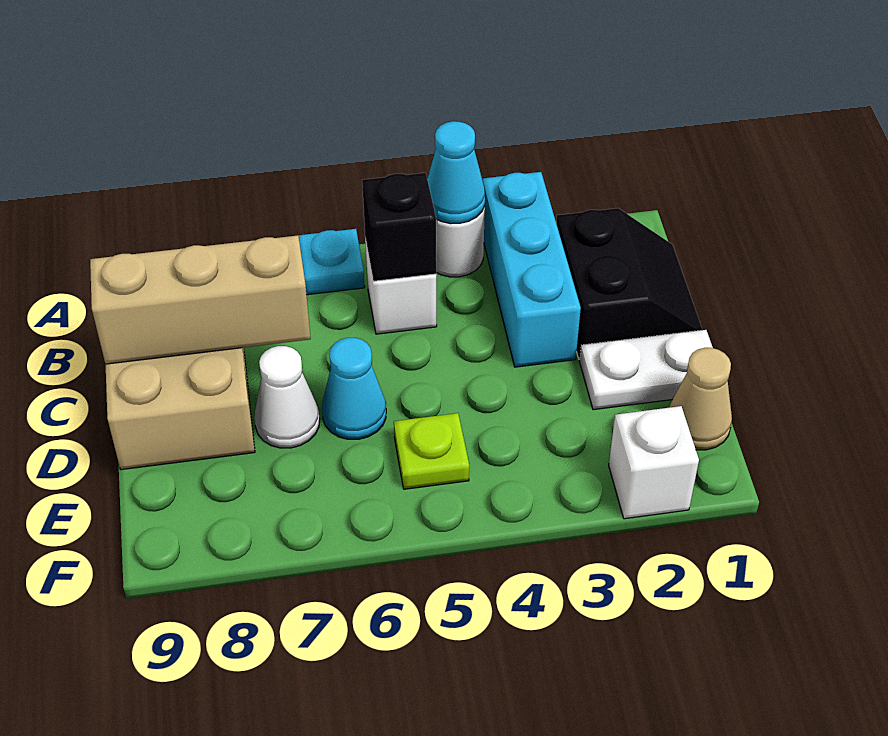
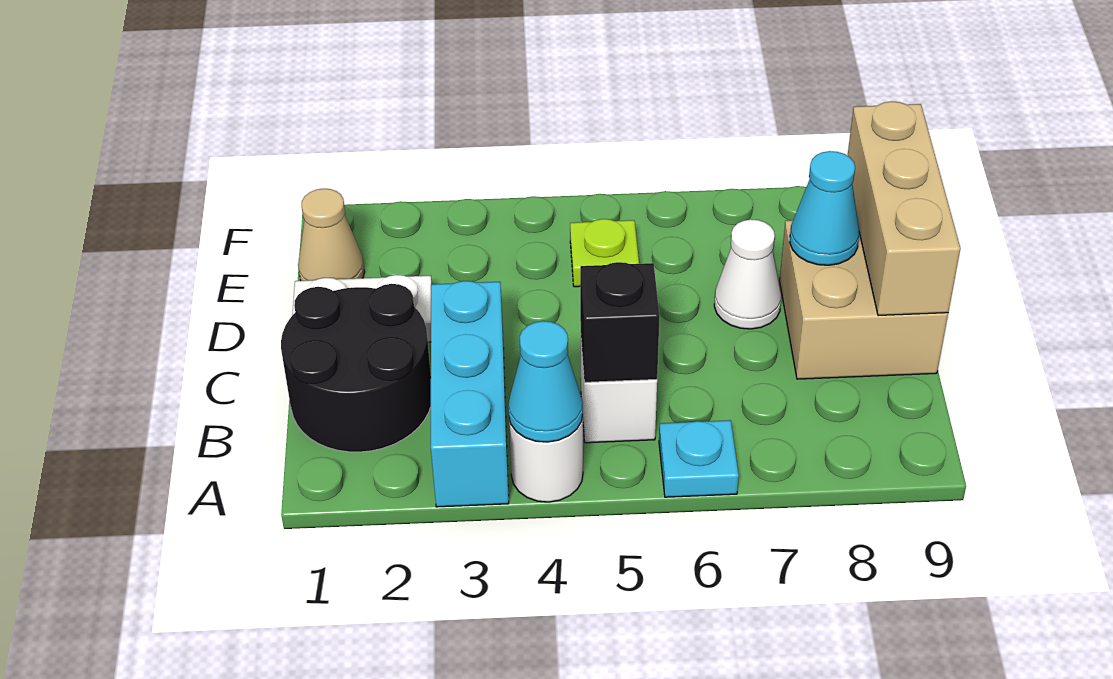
black 2x2 slope [556,208,702,359] -> black 2x2 round brick [281,284,431,452]
tan 1x3 brick [90,235,311,364] -> tan 1x3 brick turned to [848,101,961,316]
cyan 1x1 cone [322,338,386,439] -> cyan 1x1 cone moved to [790,151,859,265]
white 1x1 brick [609,406,699,519] -> none

